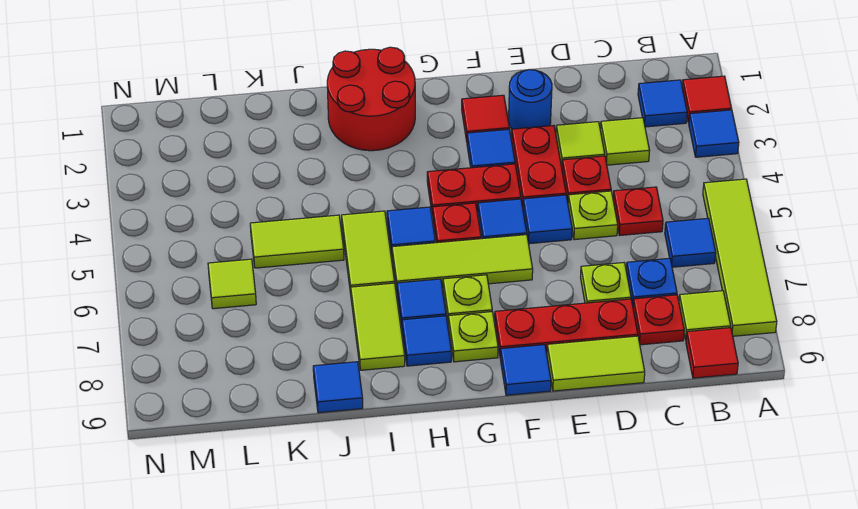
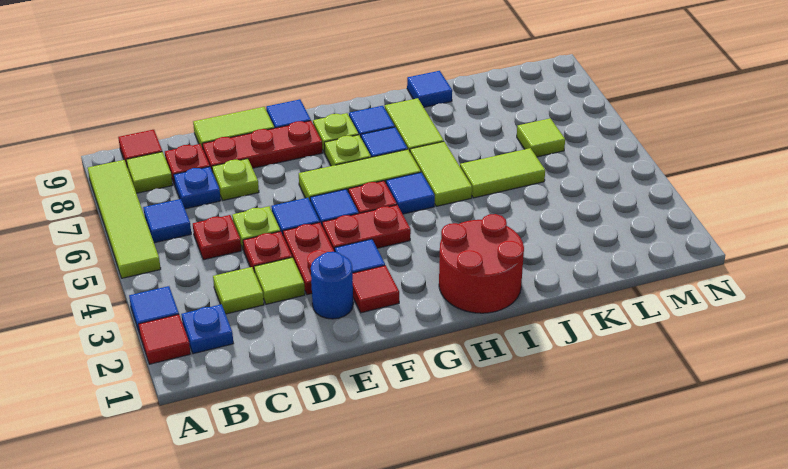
blue 1x1 tile [638,80,687,127] -> blue 1x1 plate [181,304,234,354]

